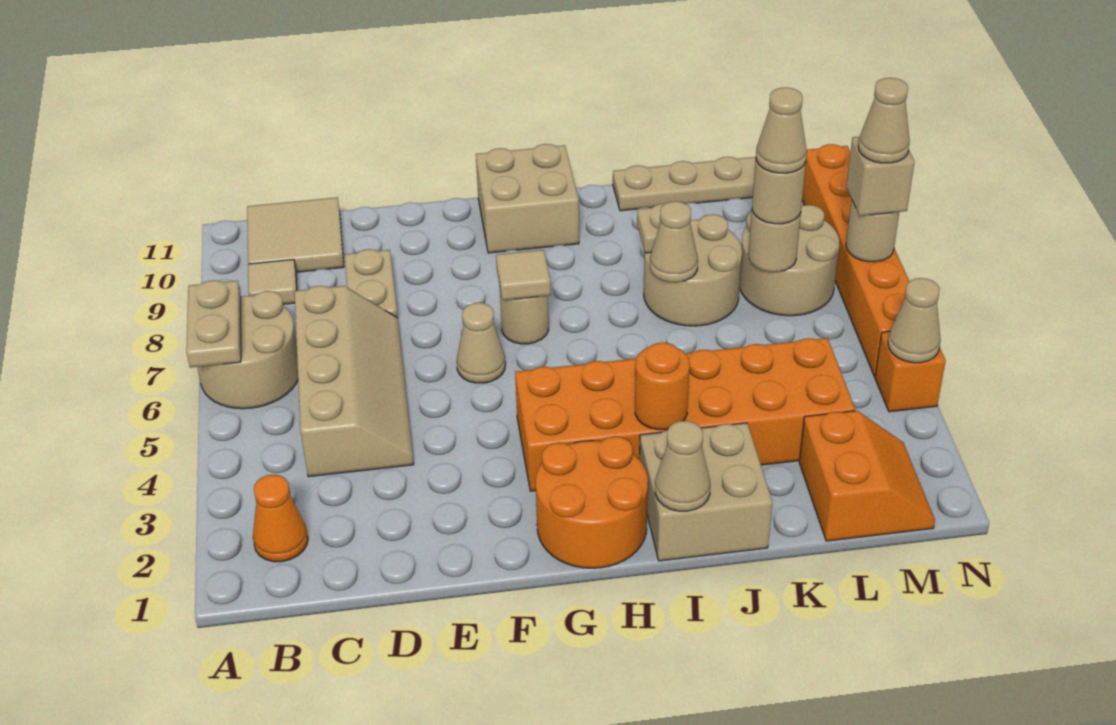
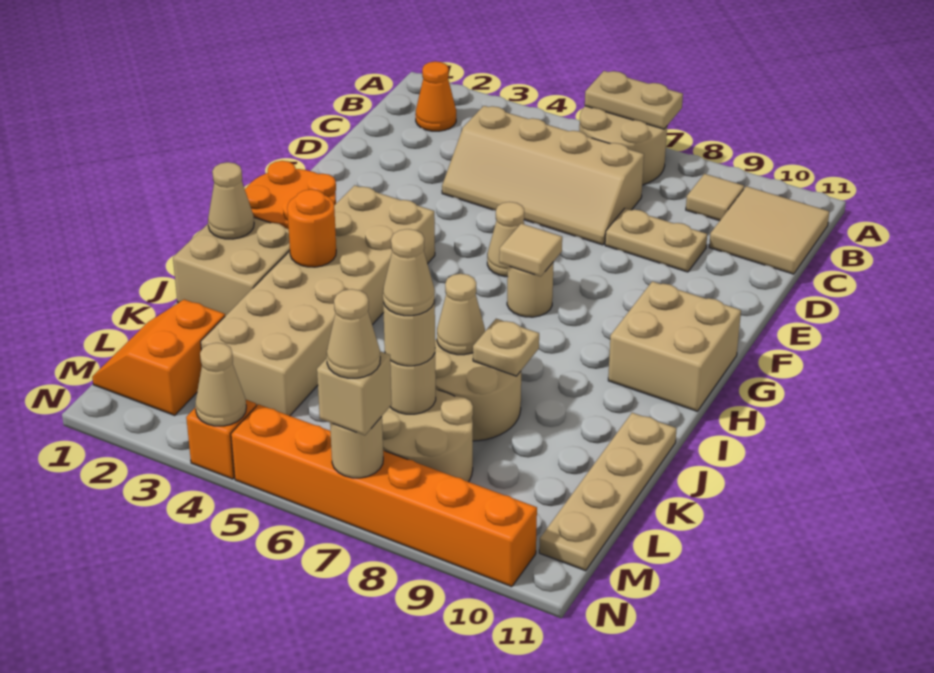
orange 2x6 brick [515,338,855,491] -> tan 2x6 brick [201,185,435,416]
orange 2x2 slope [799,411,935,541] -> orange 2x2 slope turned to [92,299,225,415]

